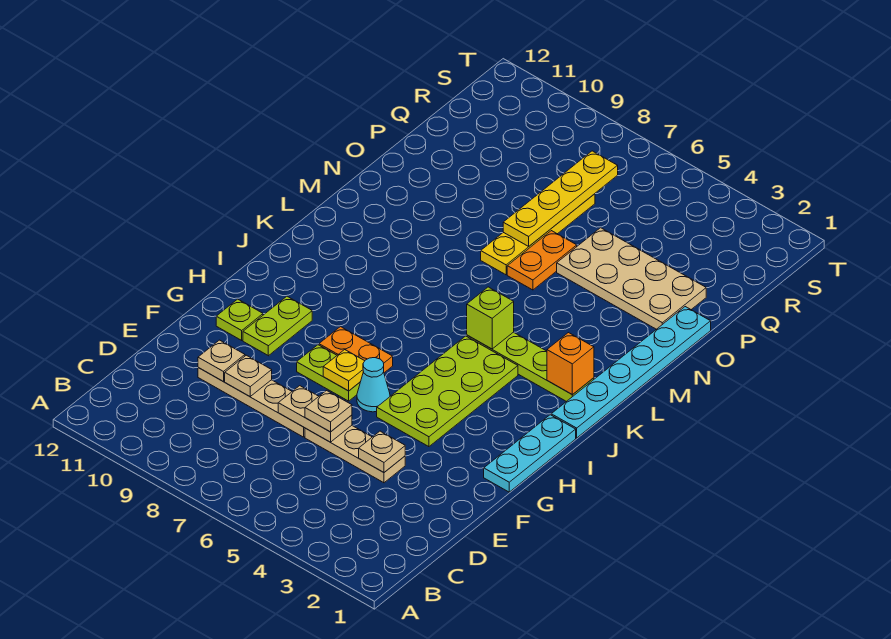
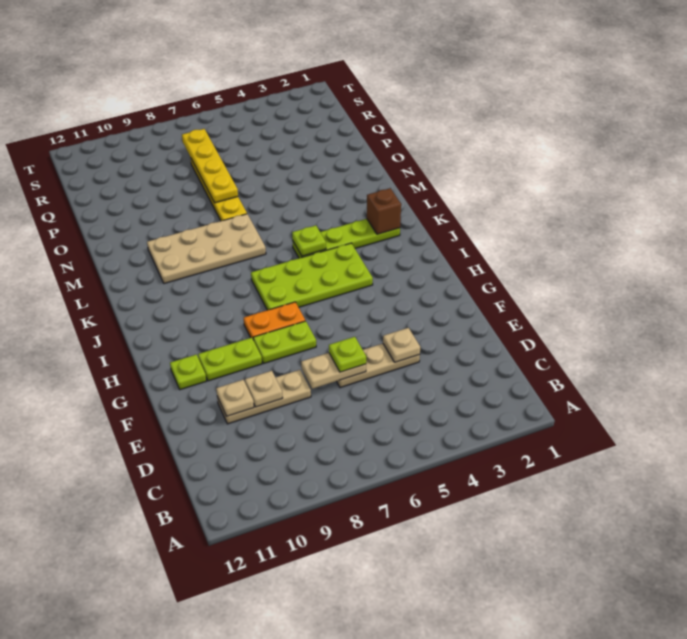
tan 1x1 plate [305,391,352,432] -> lime 1x1 plate [329,337,366,372]
tan 1x4 plate [198,368,305,437] -> tan 1x3 plate [217,370,311,424]
cyan 1x3 plate [484,415,576,492] -> none
lime 2x4 plate [377,336,518,447] -> lime 2x4 plate turned to [251,243,373,310]
cyan 1x1 cone [357,358,390,412] -> none
yellow 1x1 plate [323,350,364,391] -> none
lime 1x2 plate [243,296,312,356] -> lime 1x2 plate turned to [198,338,262,381]
cyan 1x6 plate [551,307,711,438] -> none
orange 1x1 brick [547,333,594,395] -> brown 1x1 brick [367,188,401,234]
lime 1x1 brick [467,287,514,349] -> lime 1x1 plate [292,225,326,256]
orange 1x2 plate [507,231,577,290] -> none
tan 2x4 plate [557,228,706,329] -> tan 2x4 plate moved to [147,214,266,283]

